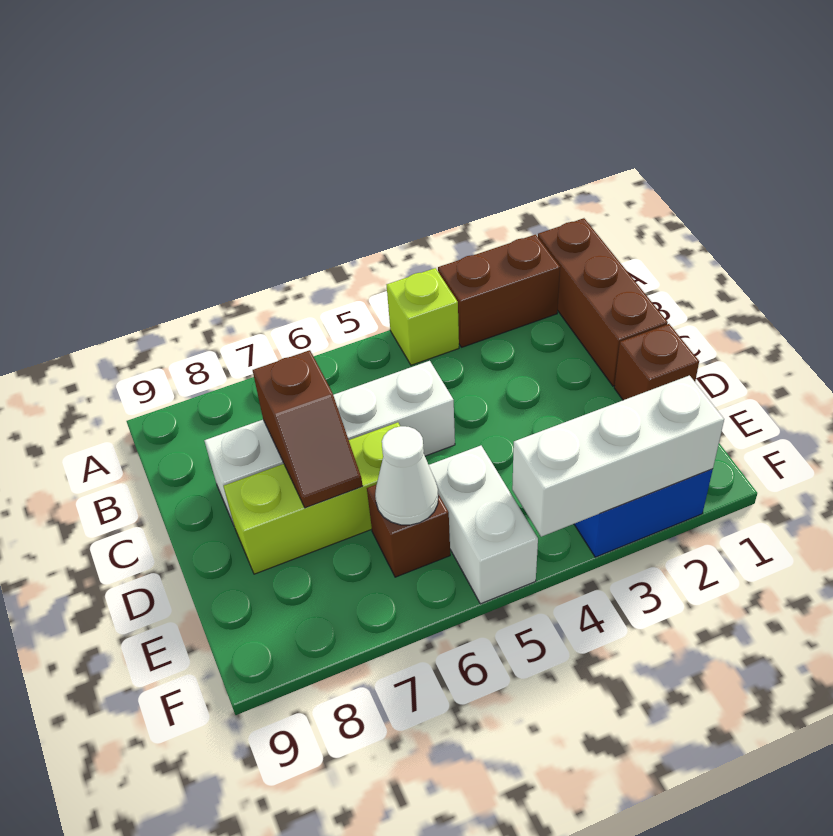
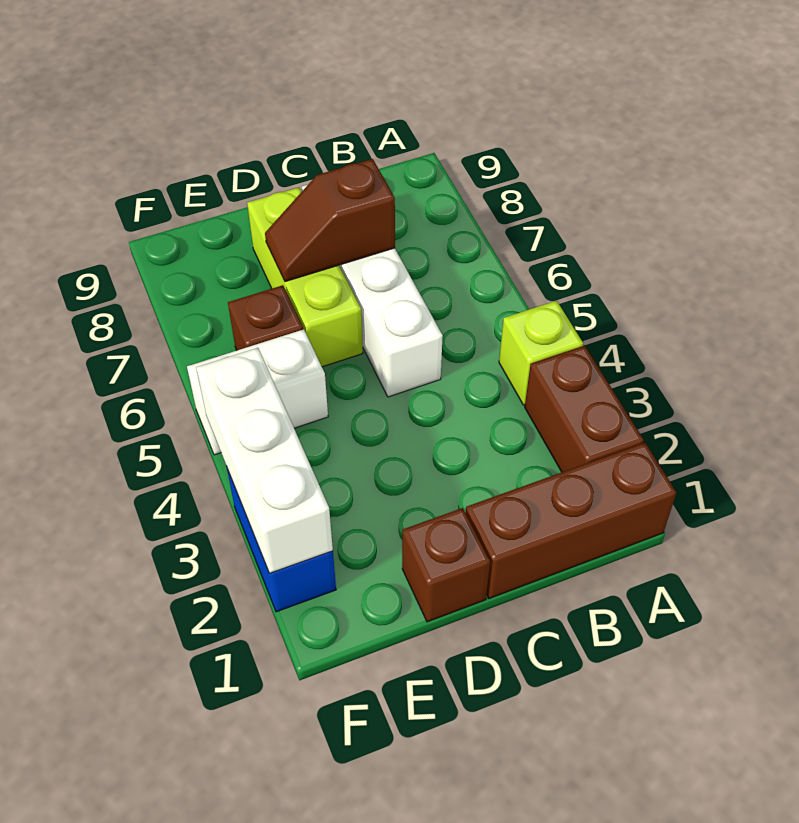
white 1x1 cone [375,426,438,525] -> none

